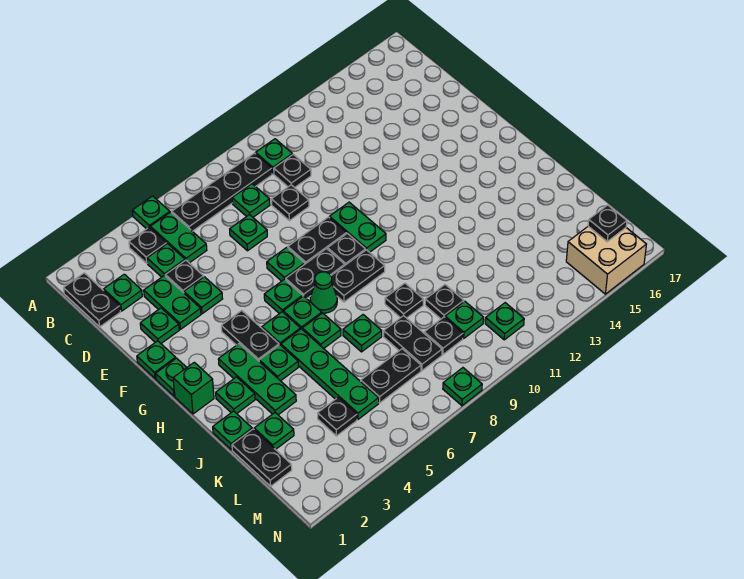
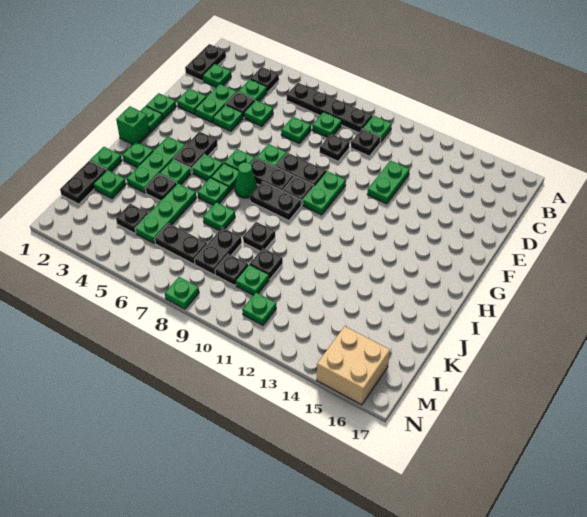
green 1x1 plate [132,196,170,229] -> green 1x1 plate moved to [244,100,273,126]
green 1x2 plate [150,212,207,263] -> green 1x2 plate moved to [367,161,410,204]
green 1x4 plate [281,329,379,419] -> green 1x3 plate [135,183,196,244]
black 1x1 plate [588,205,627,241] -> black 1x1 plate moved to [145,174,177,201]

